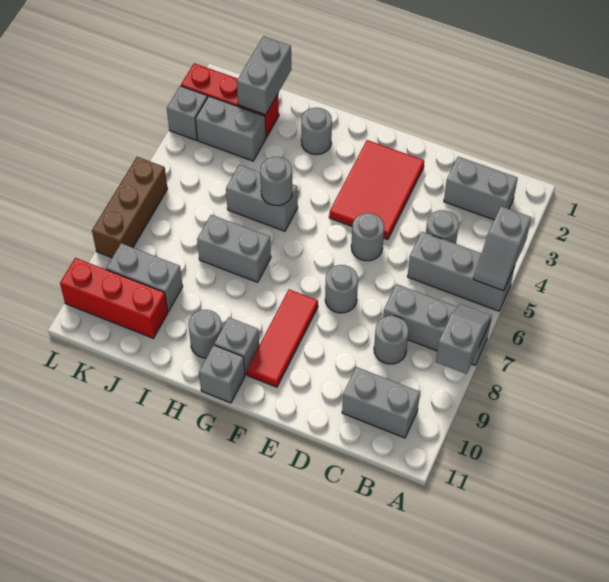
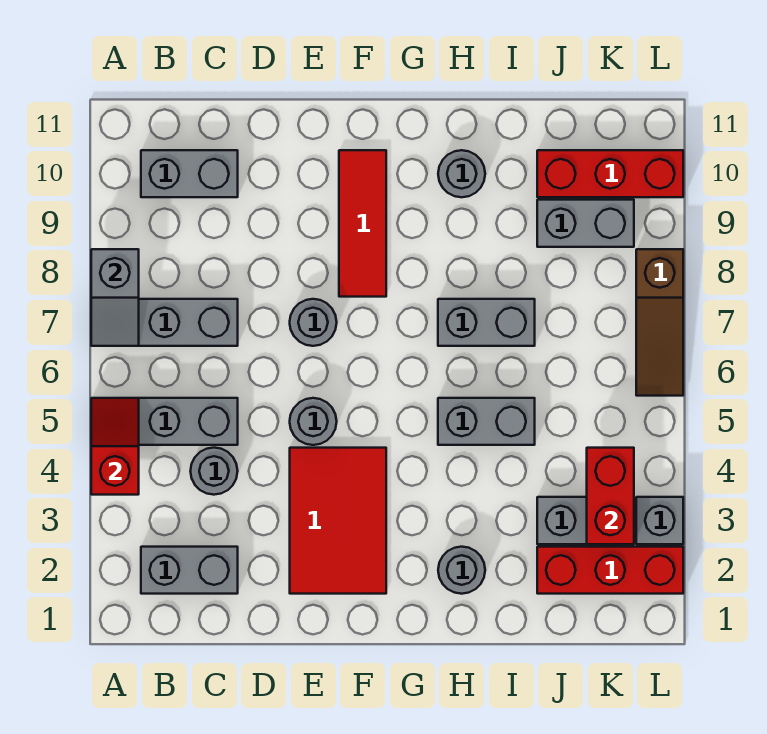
grey 1x2 slope [473,206,531,291] -> red 1x2 slope [91,398,139,495]
grey 1x1 round brick [374,316,409,364] -> none
grey 1x1 brick [214,318,259,375] -> none
grey 1x1 brick [199,345,245,403] -> none
grey 1x1 round brick [260,157,292,205] -> none
grey 1x2 brick [237,36,291,115] -> none
none -> red 1x2 brick [587,448,634,544]
brown 1x3 brick [92,157,167,258] -> brown 1x3 slope [636,249,683,396]

